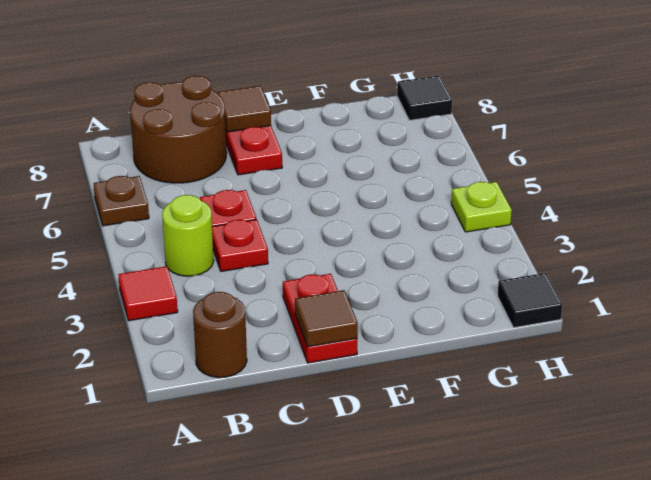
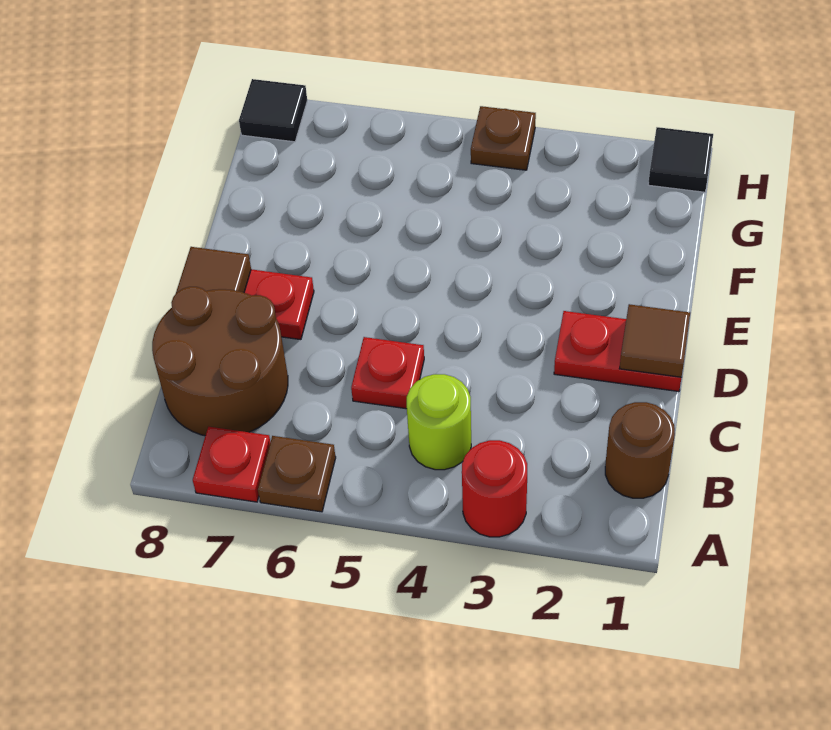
red 1x1 tile [118,266,178,321] -> red 1x1 round brick [462,440,527,537]
red 1x1 plate [212,219,268,271] -> red 1x1 plate moved to [193,427,270,502]
lime 1x1 plate [451,182,512,232] -> brown 1x1 plate [471,106,536,170]

